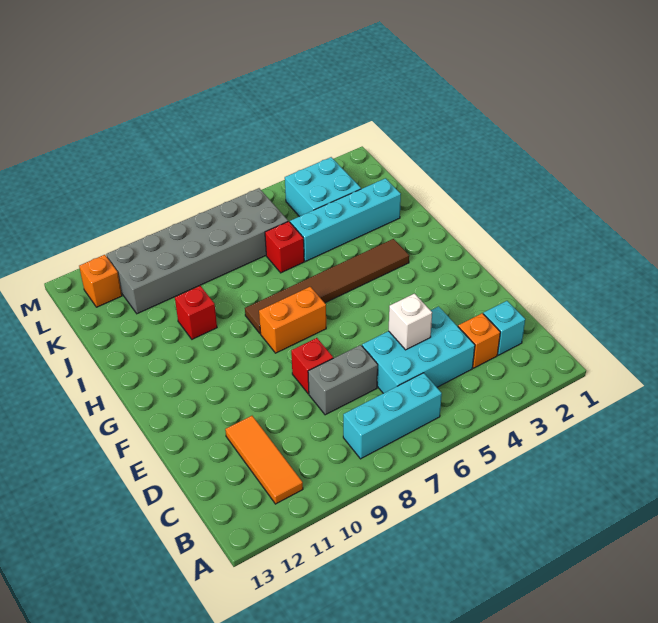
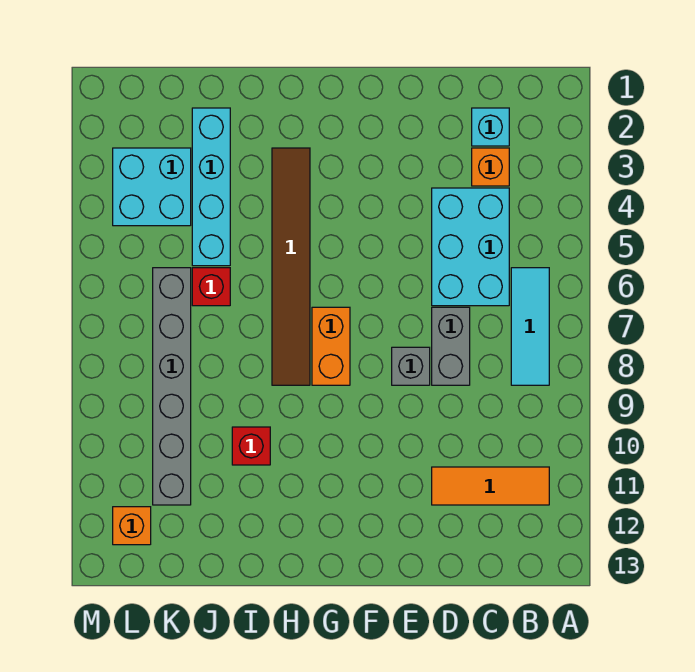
cyan 1x3 brick [343,373,442,459] -> cyan 1x3 tile [511,268,549,385]
white 1x1 brick [389,293,432,350] -> none
red 1x1 brick [291,338,333,394] -> grey 1x1 brick [392,347,430,385]
grey 2x6 brick [106,188,288,314] -> grey 1x6 brick [153,268,191,505]

